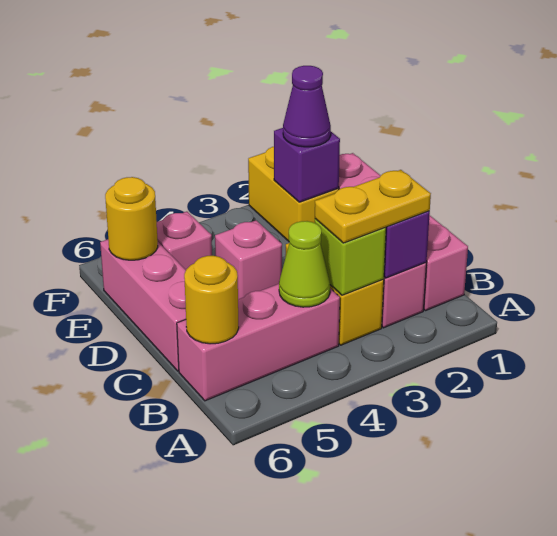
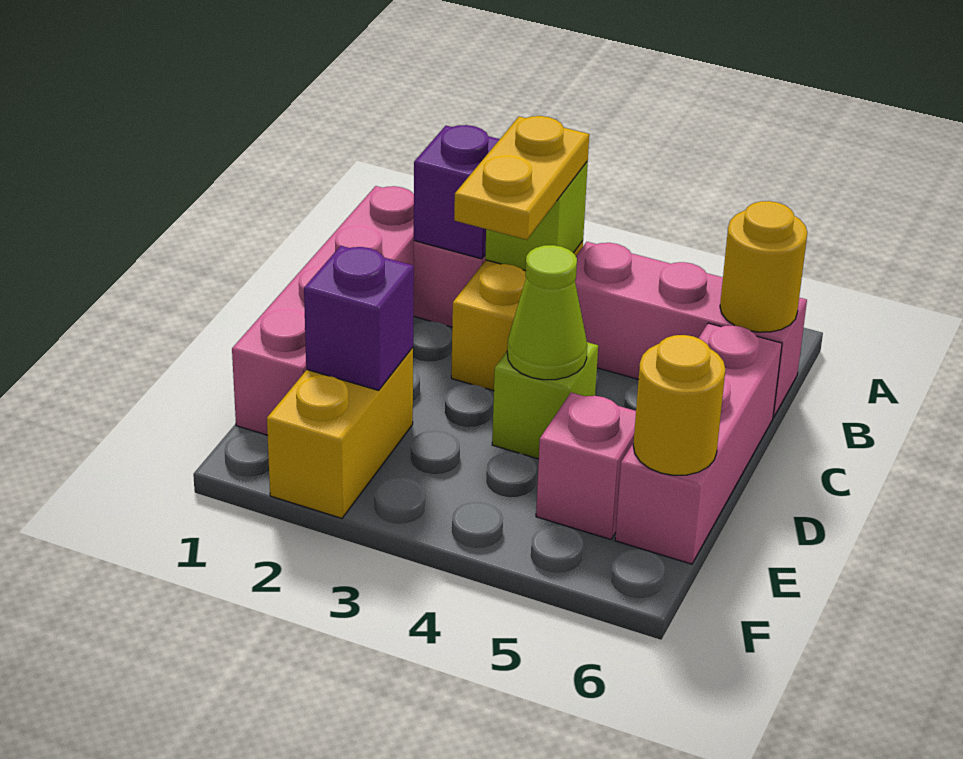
yellow 1x2 plate [315,170,431,243] -> yellow 1x2 plate turned to [454,116,589,240]
lime 1x1 cone [279,221,330,307] -> lime 1x1 cone moved to [507,245,587,380]
pink 1x1 brick [215,220,282,299] -> lime 1x1 brick [492,342,598,459]
purple 1x1 cone [283,66,331,147] -> none

